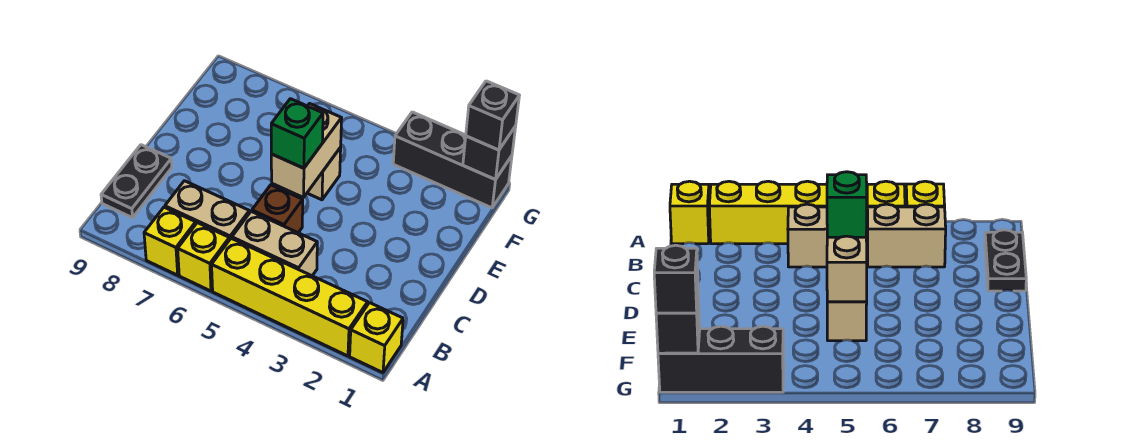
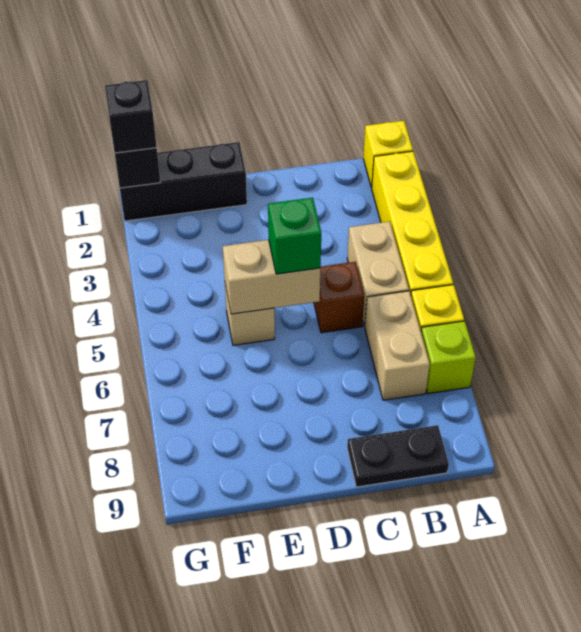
yellow 1x1 brick [144,207,196,275] -> lime 1x1 brick [421,321,476,394]
black 1x3 brick [393,112,512,208] -> black 1x3 brick turned to [120,142,247,221]

